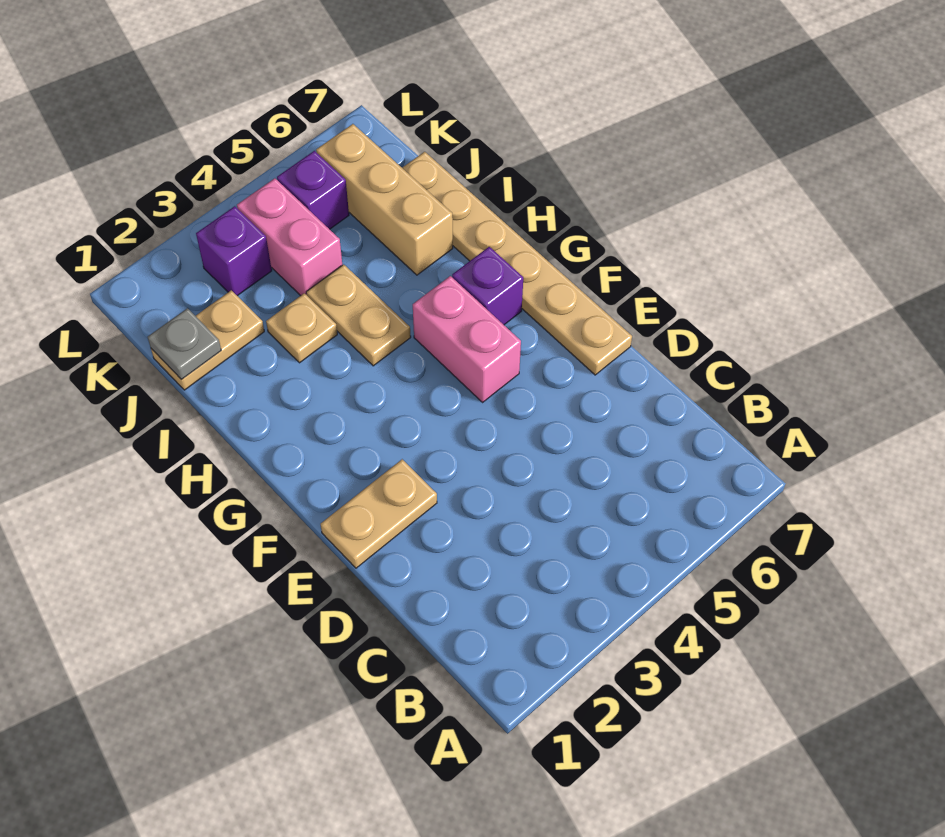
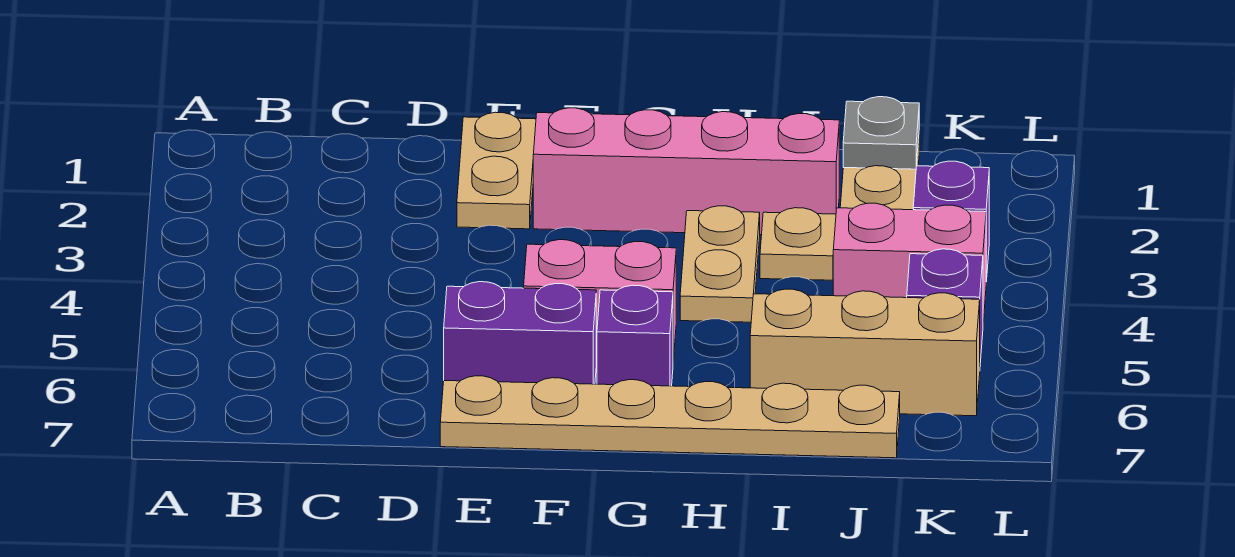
none -> purple 1x2 brick [444,282,596,384]
none -> pink 1x4 brick [533,108,839,235]
tan 1x2 plate [306,264,411,366] -> tan 1x2 plate turned to [680,206,760,322]

